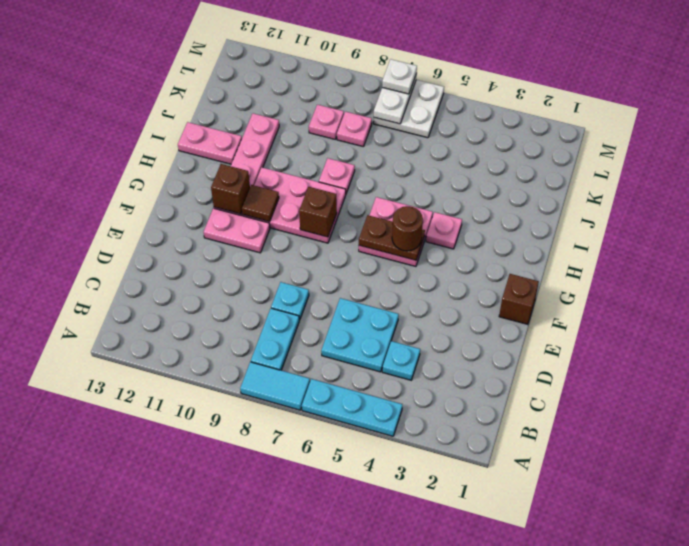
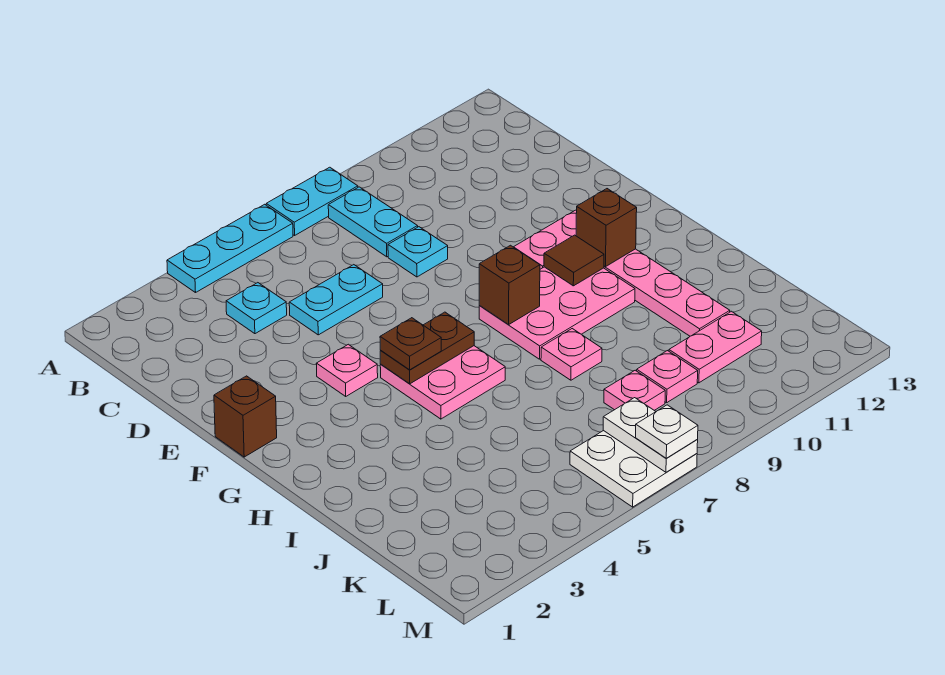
cyan 1x2 tile [240,362,310,410] -> cyan 1x2 plate [266,167,358,235]
cyan 2x2 plate [321,298,399,372] -> cyan 1x2 plate [289,265,383,335]
brown 1x1 round brick [392,206,423,251] -> brown 1x1 plate [380,318,441,370]
pink 1x1 plate [426,212,462,249] -> pink 1x1 plate moved to [316,344,378,396]
pink 1x2 plate [178,122,242,164] -> pink 1x2 plate moved to [669,311,762,383]

